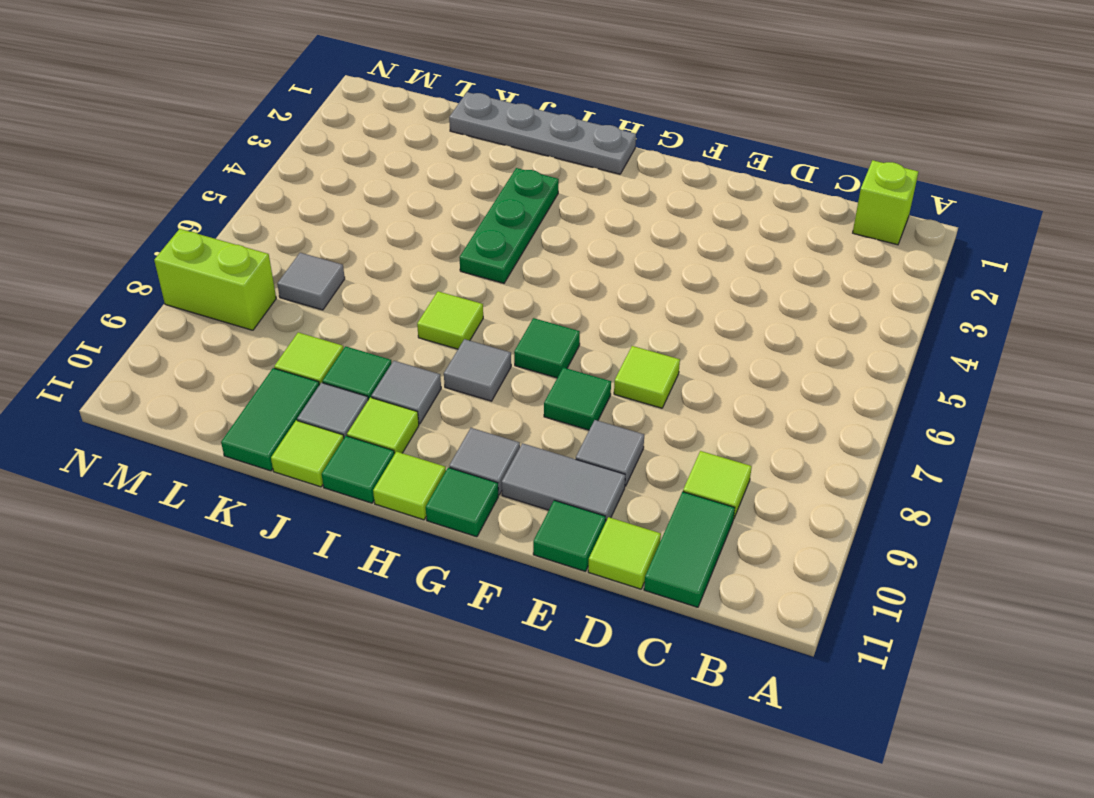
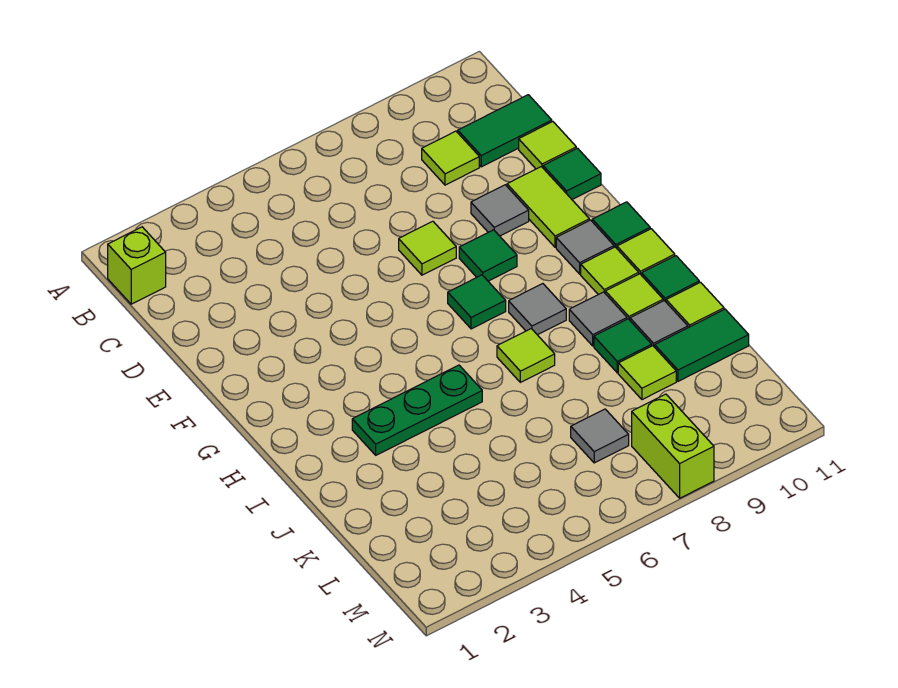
grey 1x2 tile [502,443,625,523] -> lime 1x2 tile [507,167,589,247]
grey 1x4 plate [449,92,636,174] -> none
none -> lime 1x1 tile [581,247,639,295]

